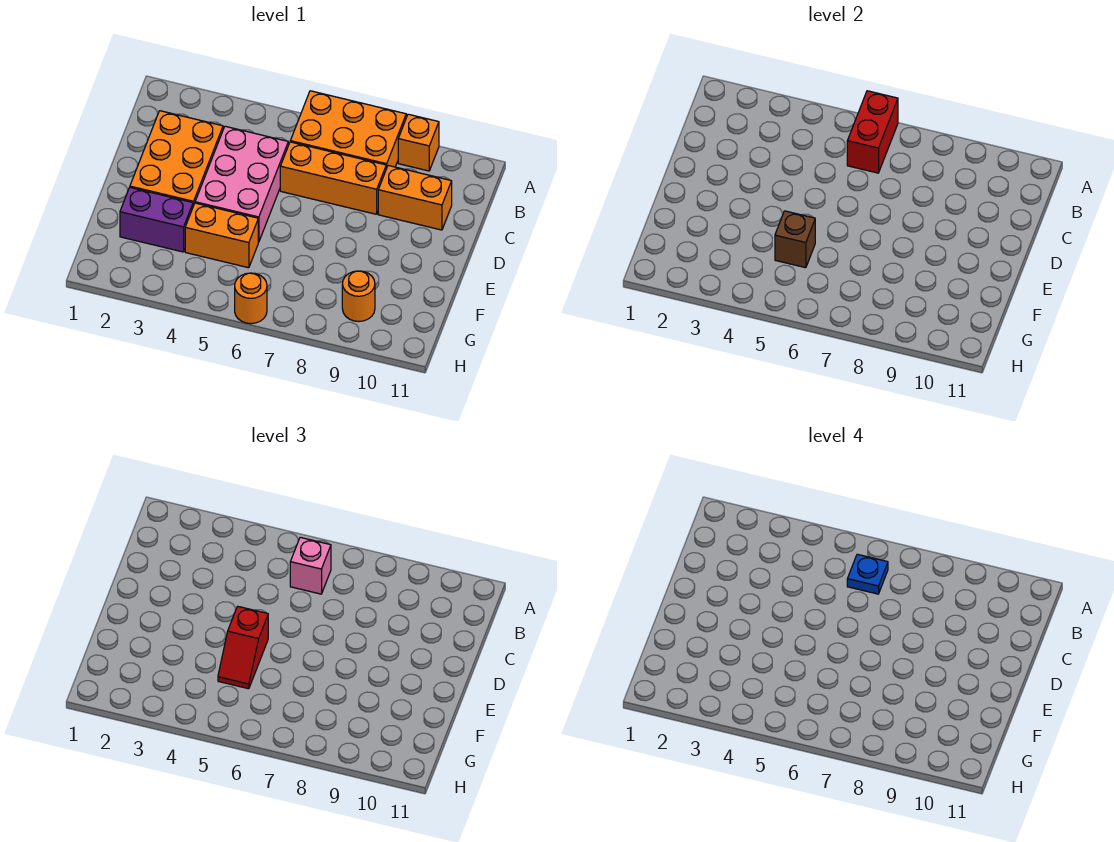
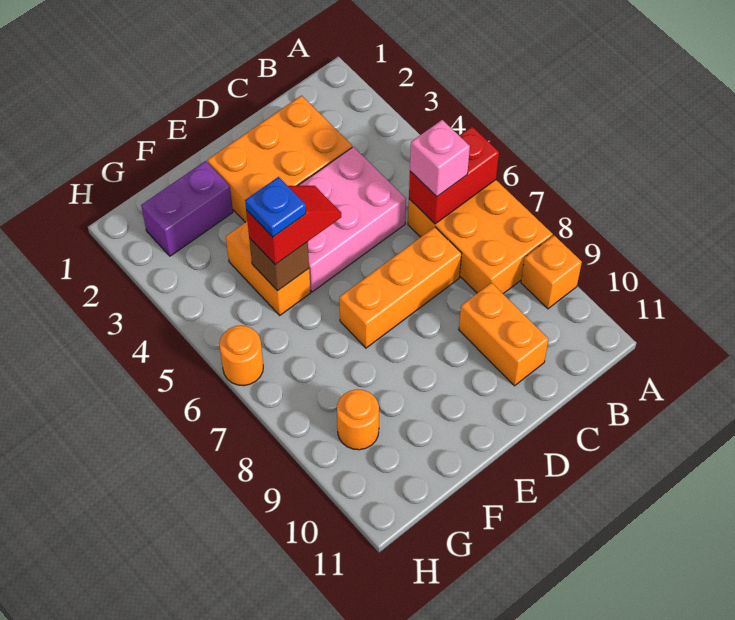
blue 1x1 plate [847,554,888,594] -> blue 1x1 plate moved to [245,177,306,237]
orange 1x3 brick [280,142,386,214] -> orange 1x3 brick turned to [339,227,462,348]
red 1x2 slope [218,606,268,689] -> red 1x2 slope turned to [246,186,341,265]
purple 1x2 brick [120,188,193,252] -> purple 1x2 brick turned to [141,161,233,256]

